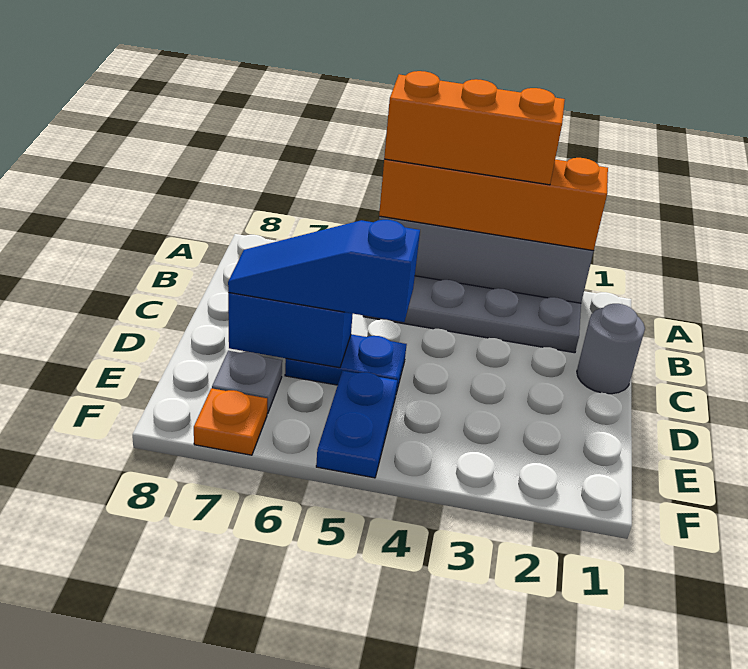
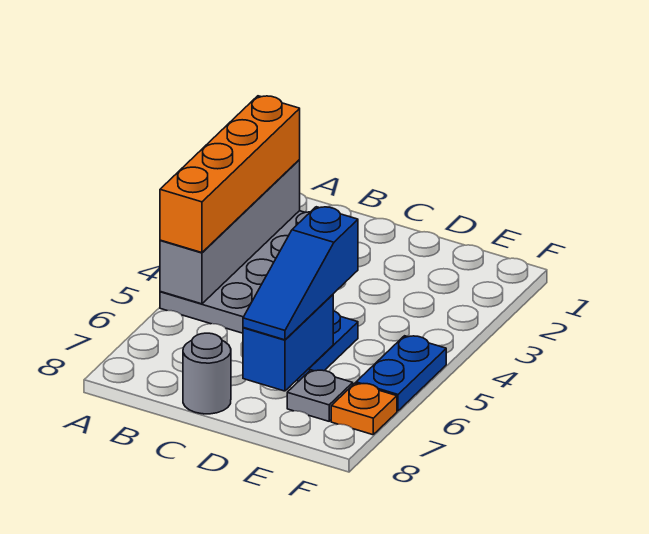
orange 1x3 brick [384,71,565,185] -> none
grey 1x1 round brick [577,304,645,394] -> grey 1x1 round brick moved to [183,333,231,414]
blue 1x2 plate [316,371,397,478] -> blue 1x2 plate turned to [356,336,446,411]

